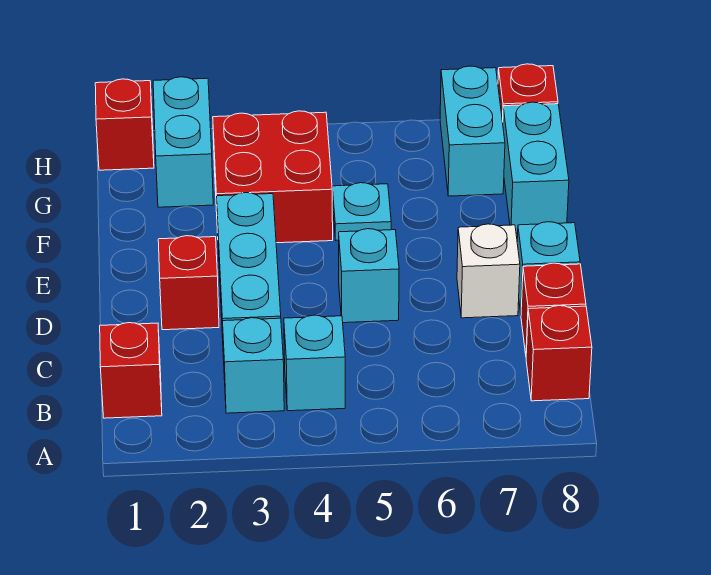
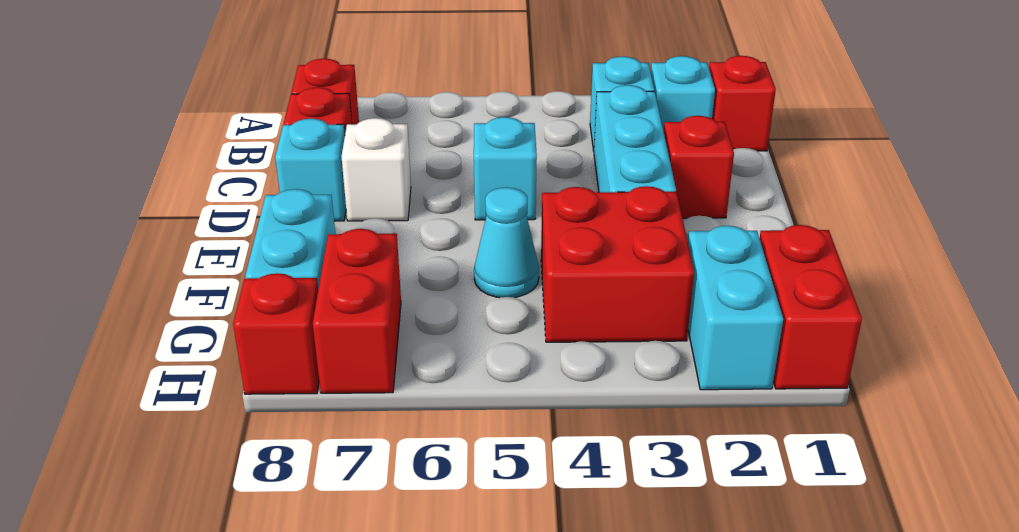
cyan 1x1 brick [284,315,345,411] -> cyan 1x1 brick moved to [651,56,715,131]
cyan 1x1 plate [332,183,391,240] -> cyan 1x1 cone [474,187,539,298]
cyan 1x2 brick [440,66,505,196] -> red 1x2 brick [313,229,401,393]
red 1x1 brick [95,79,154,170] -> red 1x2 brick [760,225,862,389]

